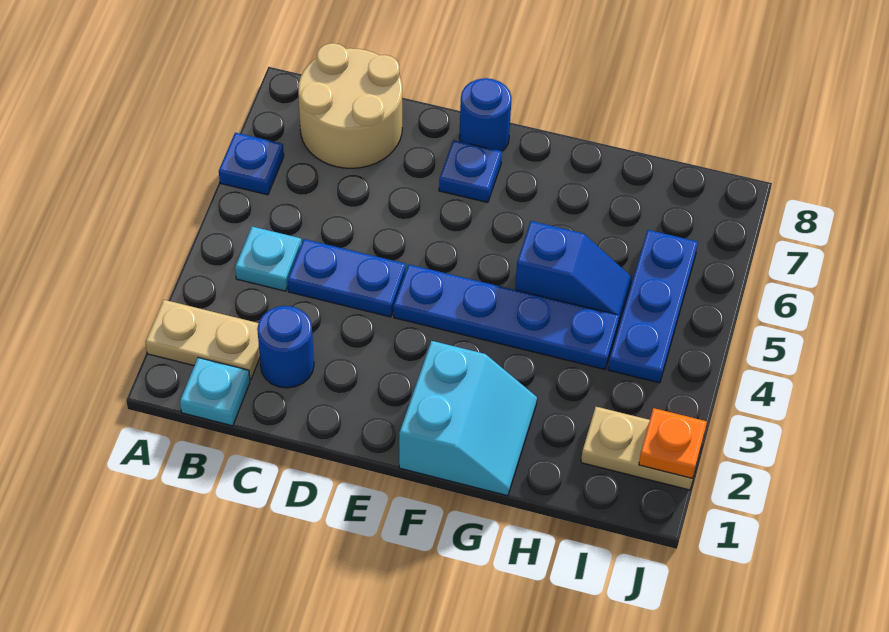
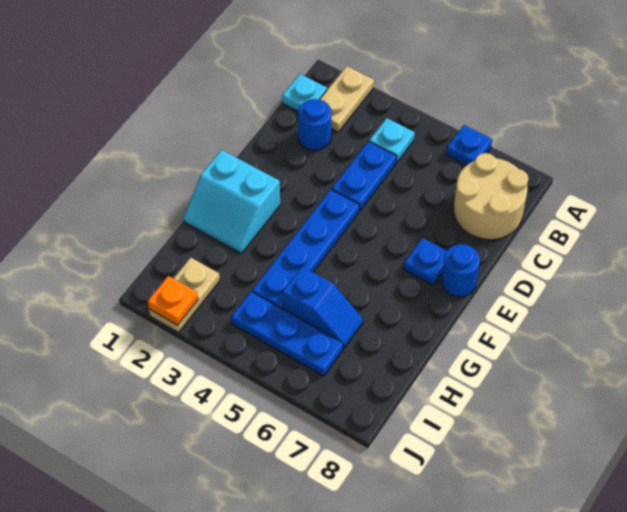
blue 1x2 slope [515,221,632,325] -> blue 1x2 slope turned to [282,266,363,349]

